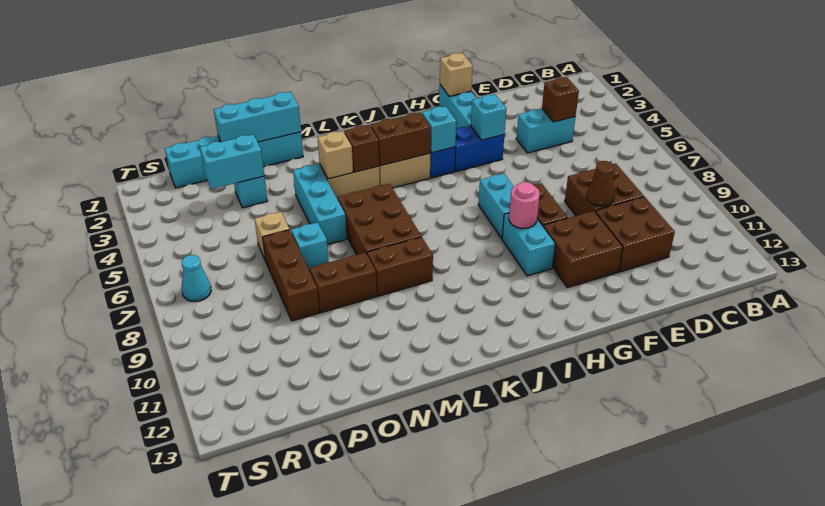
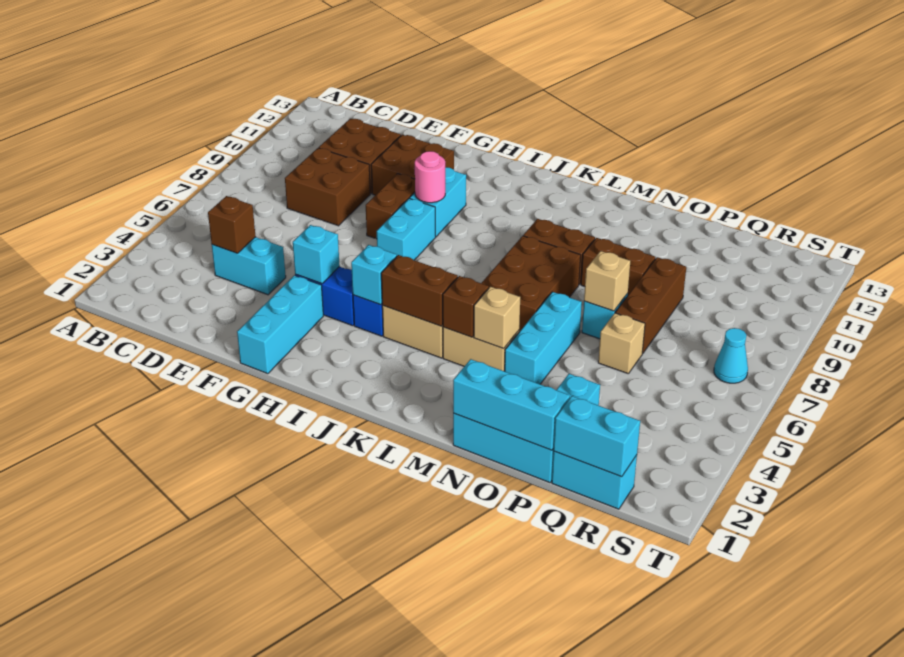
brown 1x1 cone [587,161,615,207] -> none
tan 1x1 brick [440,53,473,96] -> tan 1x1 brick moved to [584,251,630,311]
cyan 1x2 brick [200,134,264,189] -> cyan 1x2 brick moved to [553,396,640,477]

